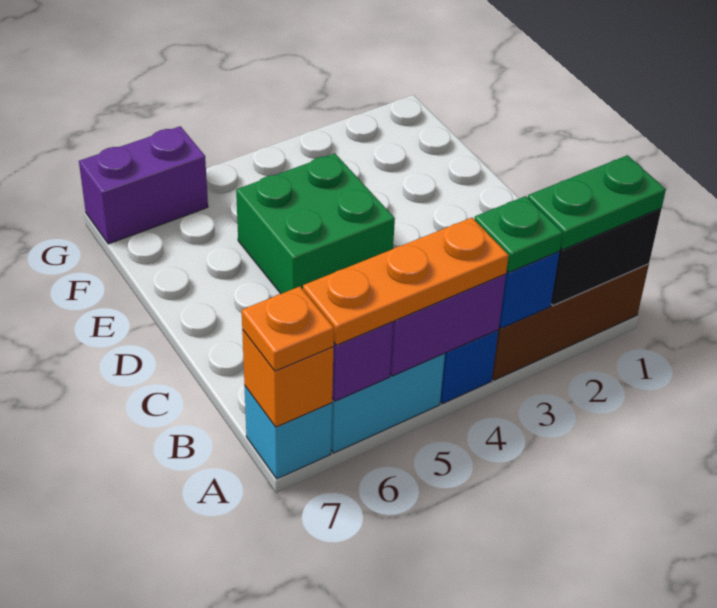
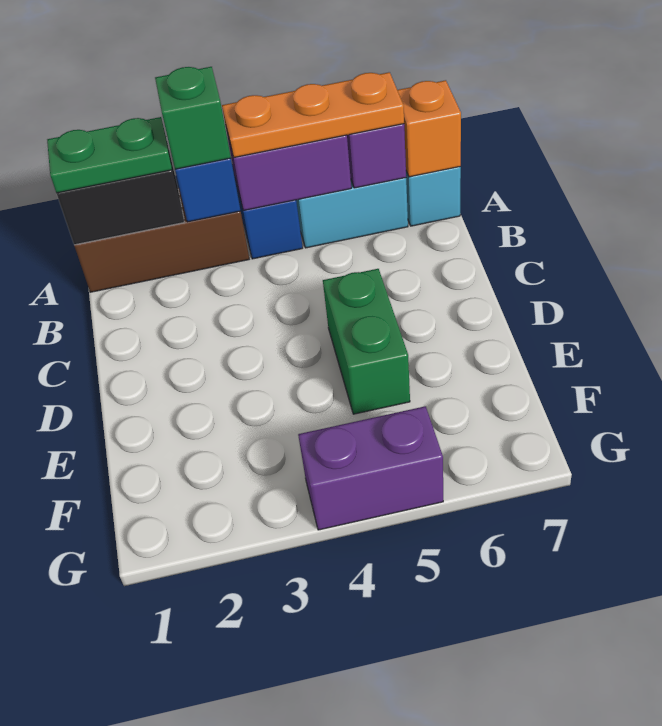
green 1x1 plate [474,196,563,272] -> green 1x1 brick [155,67,231,169]
orange 1x1 plate [242,287,334,371] -> none
green 2x2 brick [236,153,395,294] -> green 1x2 brick [323,269,410,414]
purple 1x2 brick [79,126,208,244] -> purple 1x2 brick moved to [298,406,443,530]

